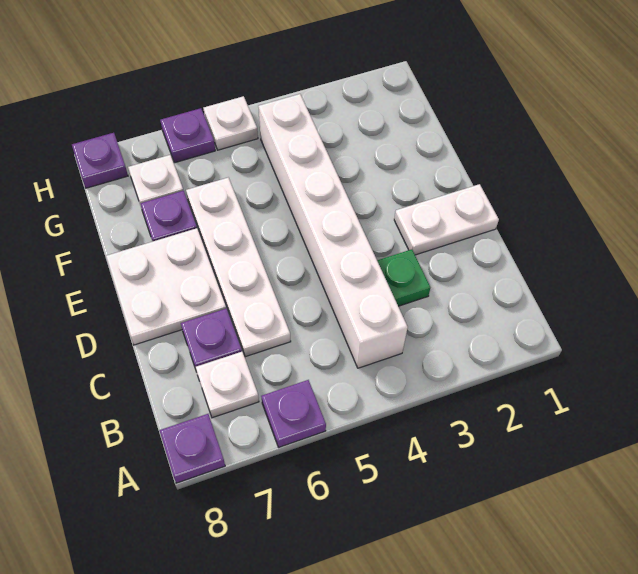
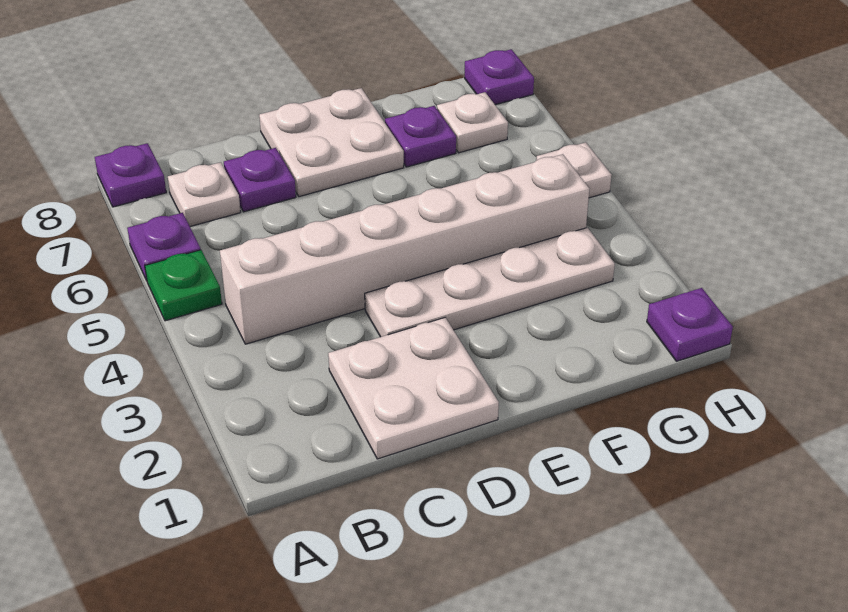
green 1x1 plate [377,249,430,306] -> green 1x1 plate moved to [145,250,222,321]
white 1x4 plate [186,178,291,357] -> white 1x4 plate moved to [365,228,615,337]
white 1x2 plate [394,184,499,255] -> white 2x2 plate [328,318,499,459]
purple 1x1 plate [160,108,215,163] -> purple 1x1 plate moved to [647,288,733,361]

